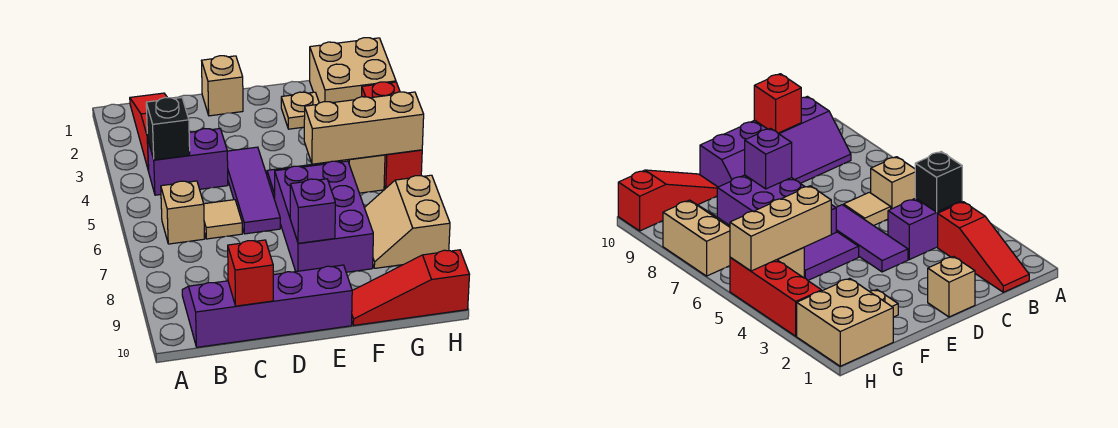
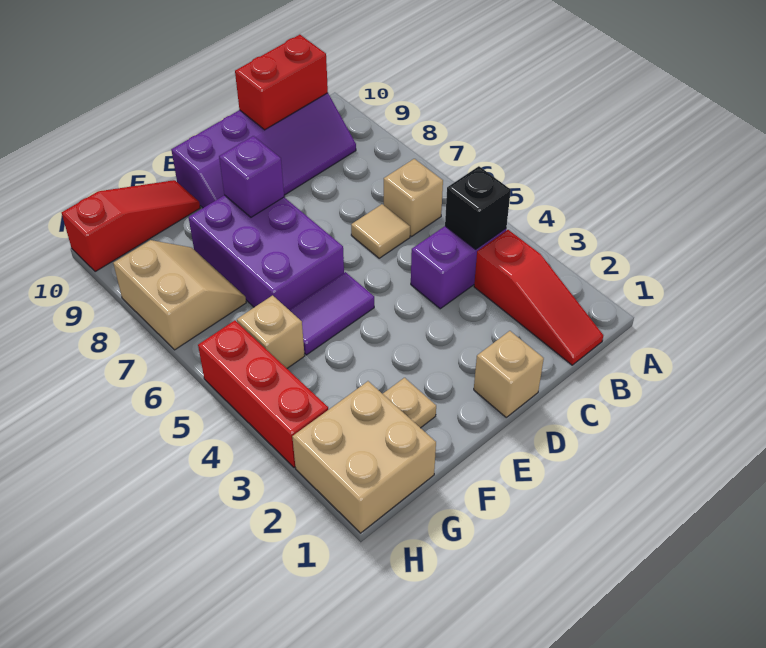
red 1x1 brick [228,240,273,306] -> red 1x2 brick [235,35,328,130]
purple 1x3 tile [227,147,280,234] -> none
tan 1x3 brick [304,92,424,164] -> none

